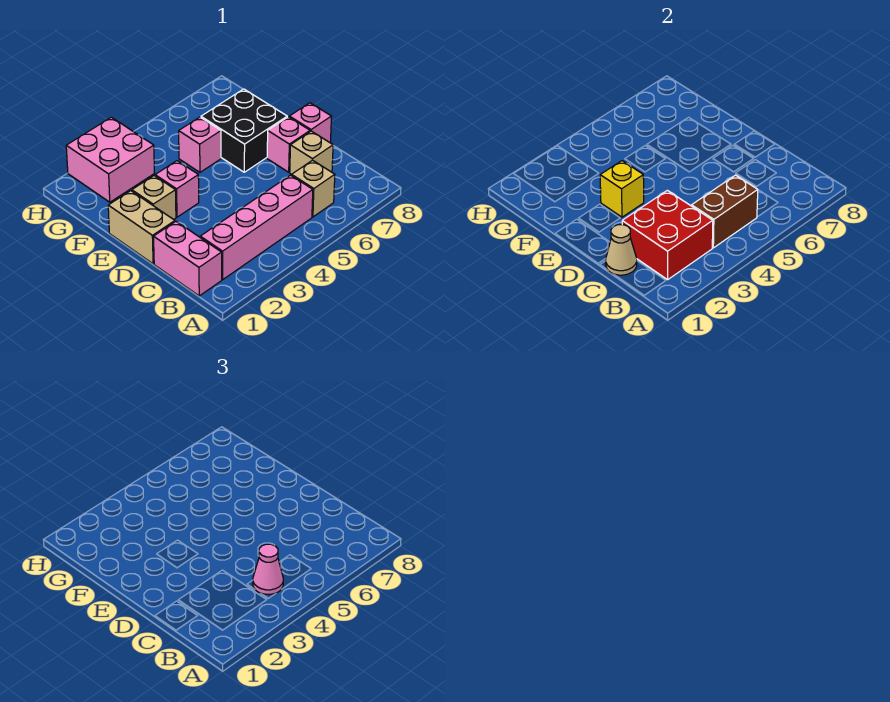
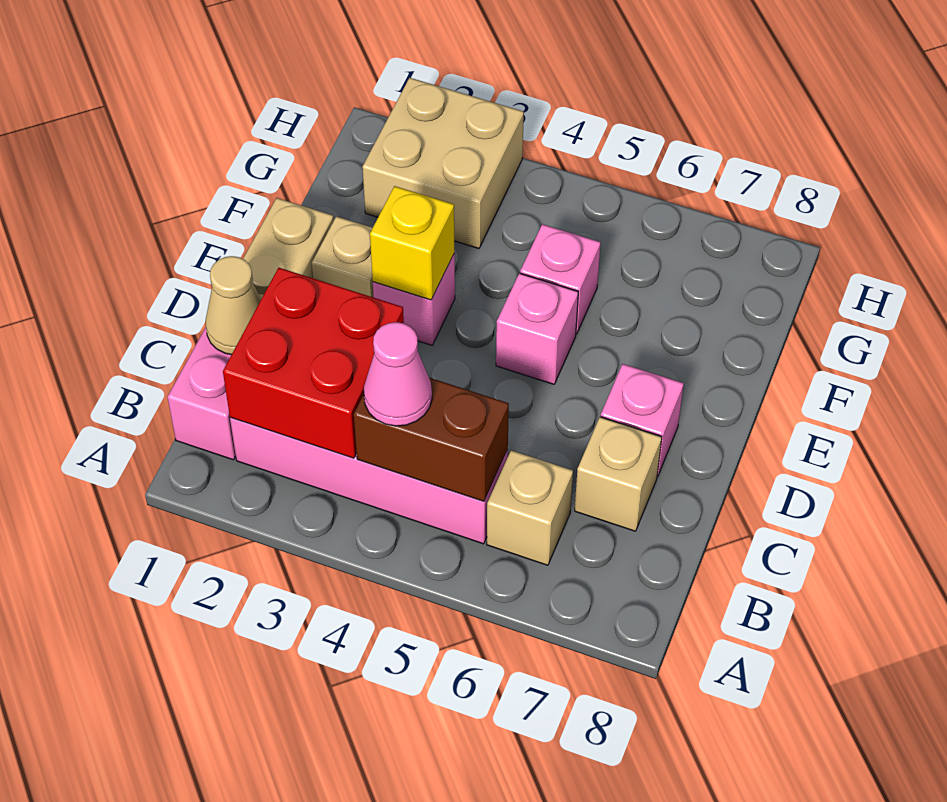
pink 1x1 brick [289,103,332,143] -> pink 1x1 brick moved to [496,273,578,384]
black 2x2 brick [201,89,287,172] -> none
pink 2x2 brick [66,117,154,202] -> tan 2x2 brick [362,78,524,249]

